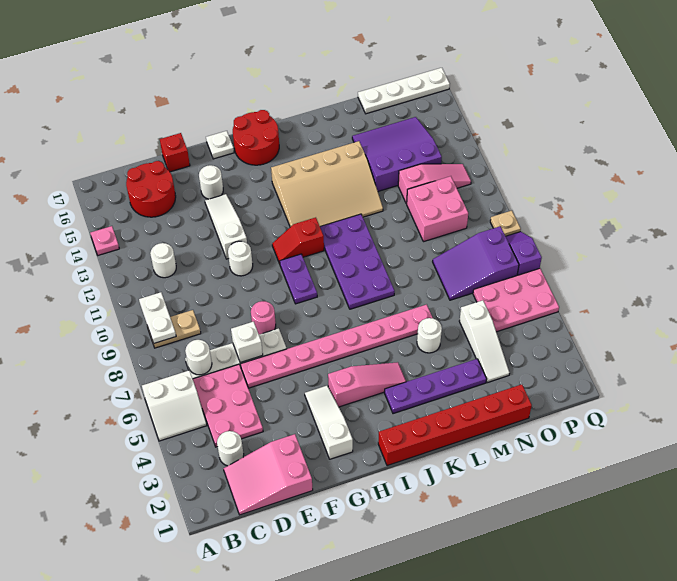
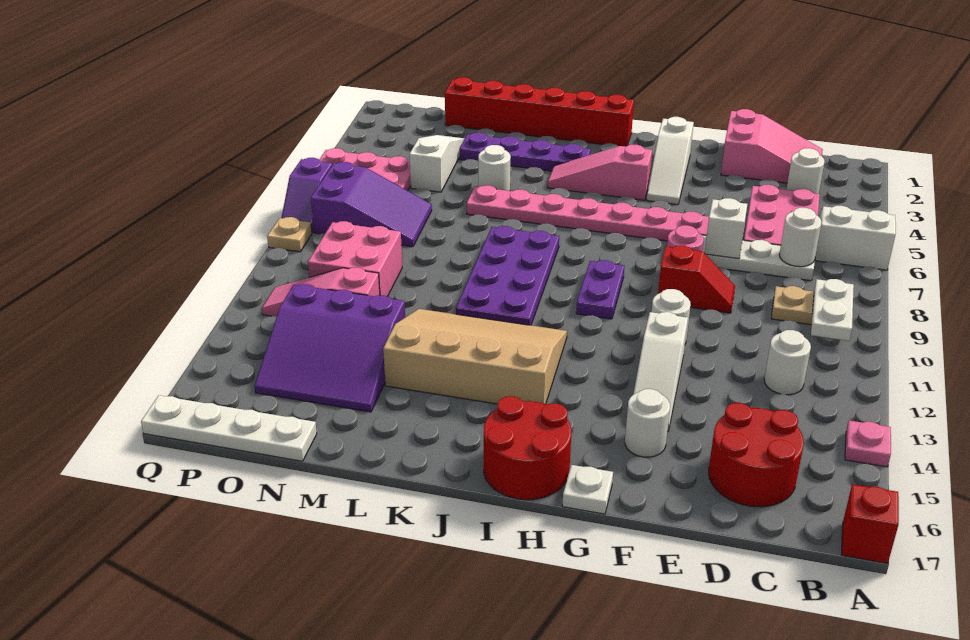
red 1x1 brick [160,133,190,172] -> red 1x1 brick moved to [842,484,899,564]
red 1x2 slope [272,218,324,264] -> red 1x2 slope moved to [658,246,735,313]

